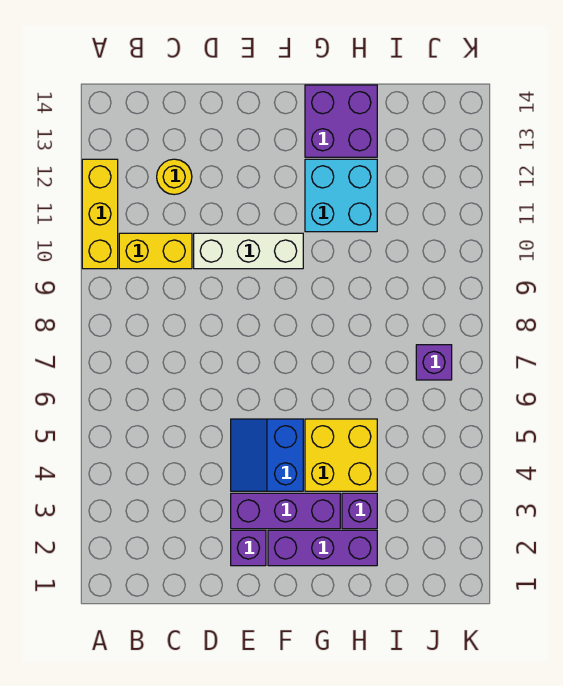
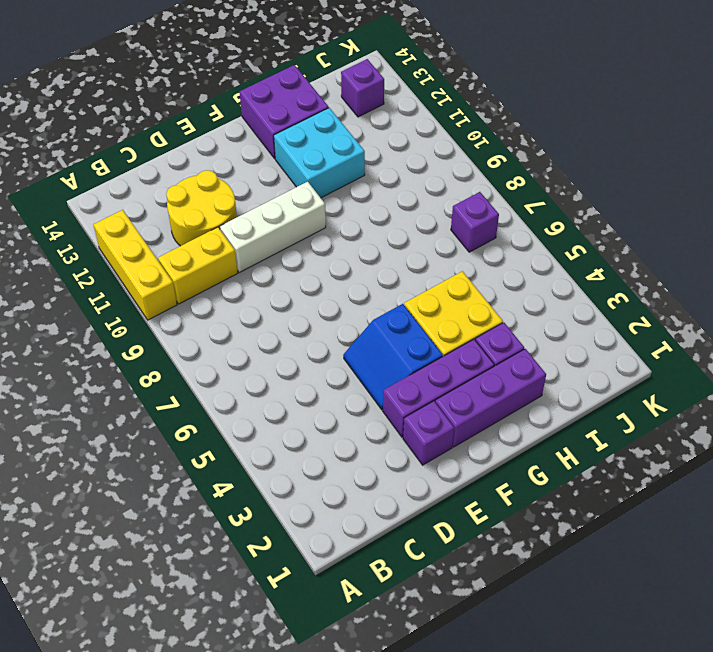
yellow 1x1 round brick [157,159,192,195] -> yellow 2x2 round brick [166,170,237,246]
none -> purple 1x1 brick [341,59,384,117]

